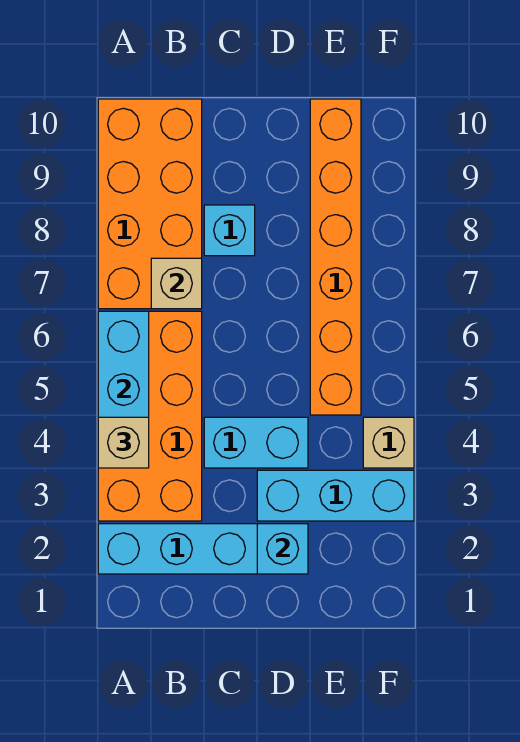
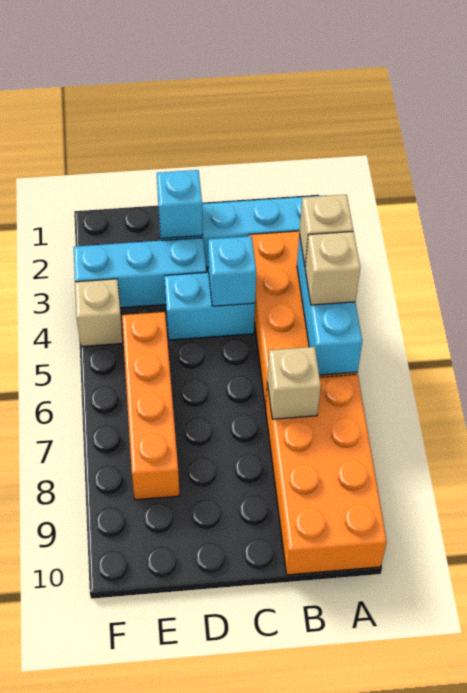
none -> tan 1x1 brick [305,231,360,305]
cyan 1x1 brick [204,205,255,256] -> cyan 1x1 brick moved to [208,236,256,306]
orange 1x6 brick [310,99,361,415] -> orange 1x4 brick [122,312,180,500]

